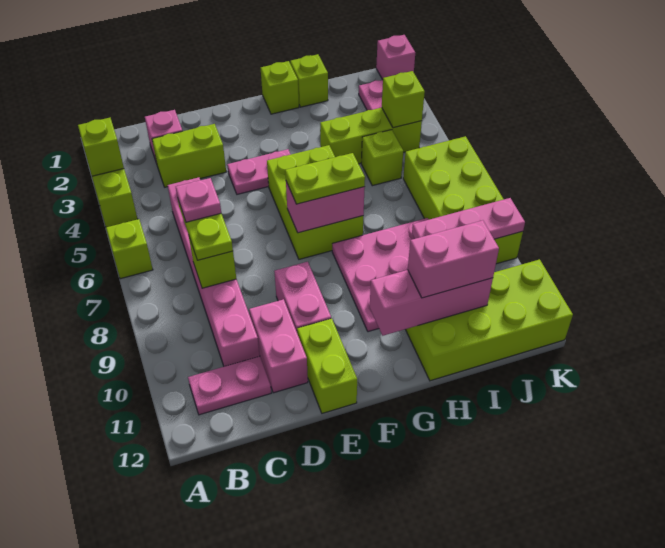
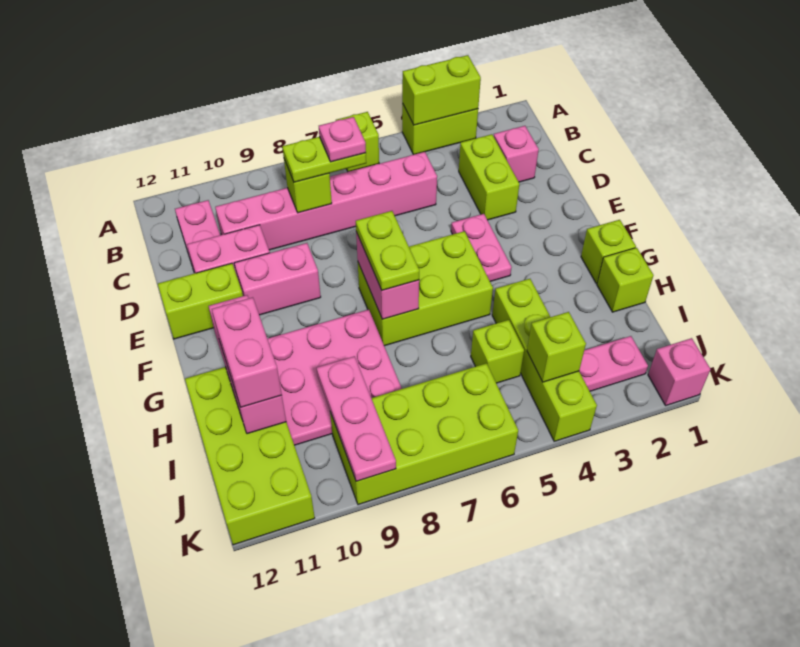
lime 1x1 brick [78,118,124,176] -> lime 1x2 brick [402,55,481,125]
lime 1x3 brick [320,108,422,164] -> lime 1x4 brick [492,279,597,441]

